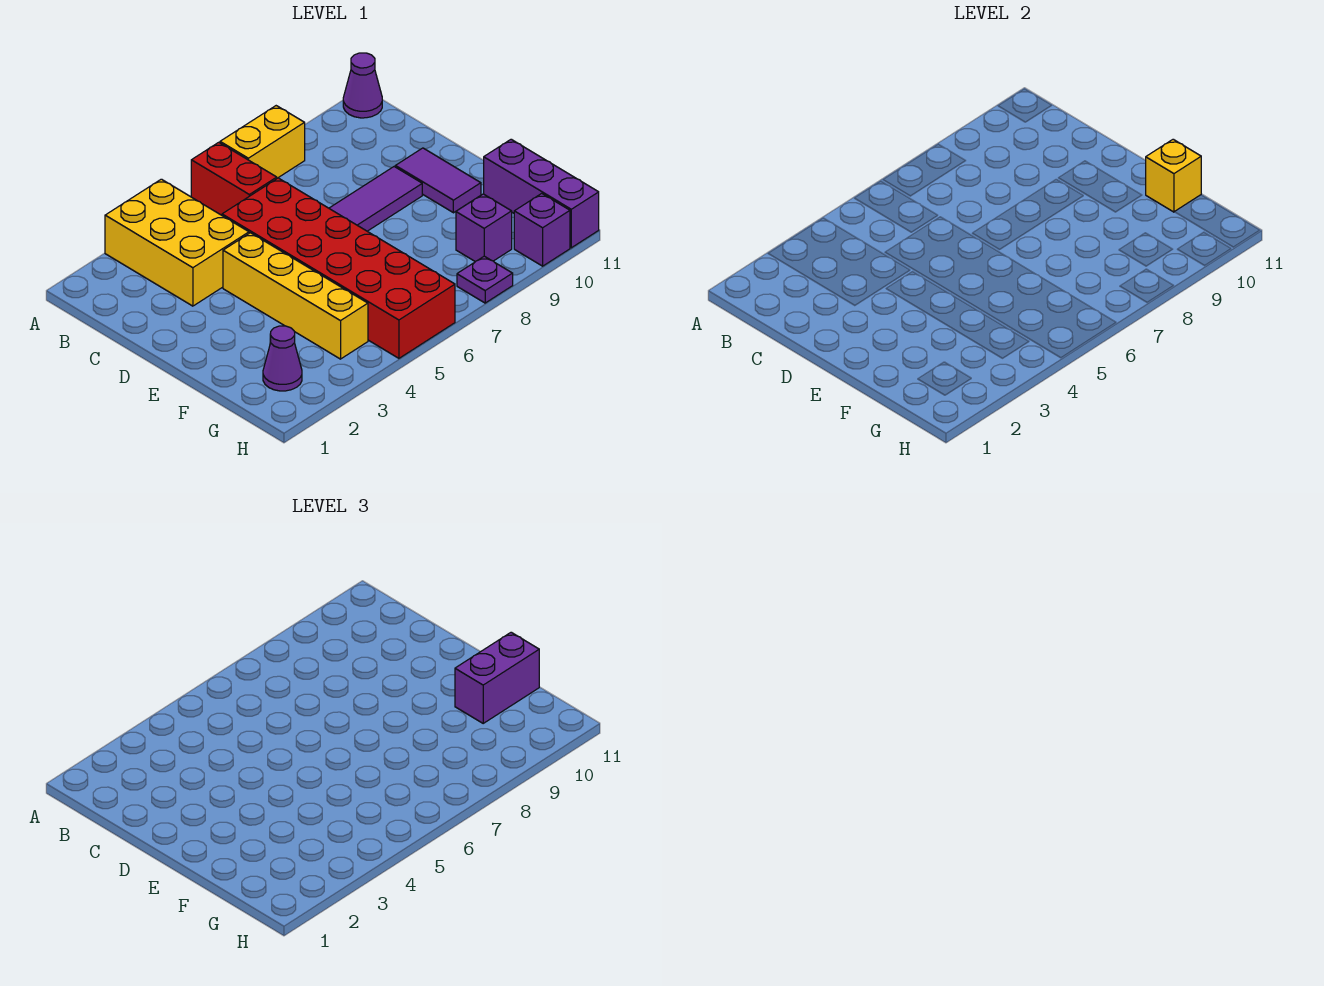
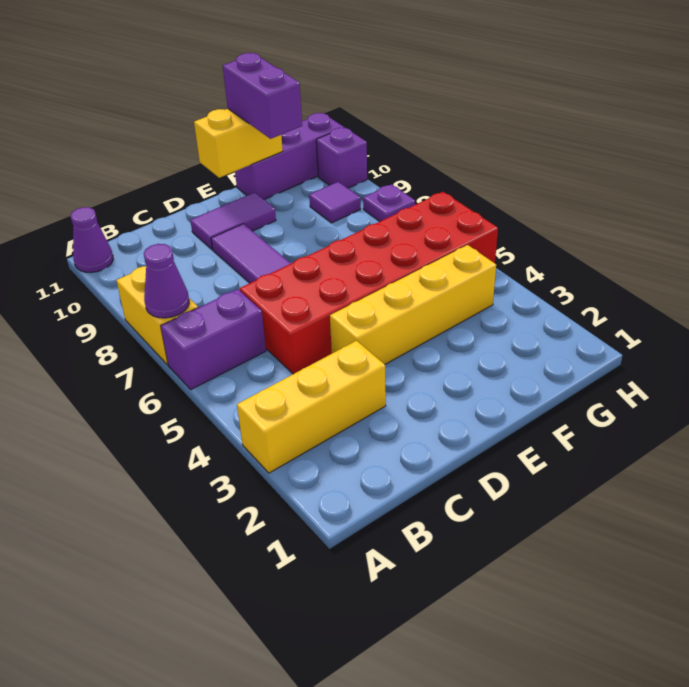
yellow 2x3 brick [105,179,249,306] -> yellow 1x3 brick [237,341,386,473]
red 1x2 brick [191,142,277,215] -> purple 1x2 brick [161,289,266,390]
yellow 1x1 brick [1146,139,1201,212] -> yellow 1x2 brick [194,109,283,178]
purple 1x1 cone [263,326,302,391] -> purple 1x1 cone moved to [144,244,189,318]
purple 1x1 brick [456,194,512,262] -> purple 1x1 tile [309,182,361,223]

